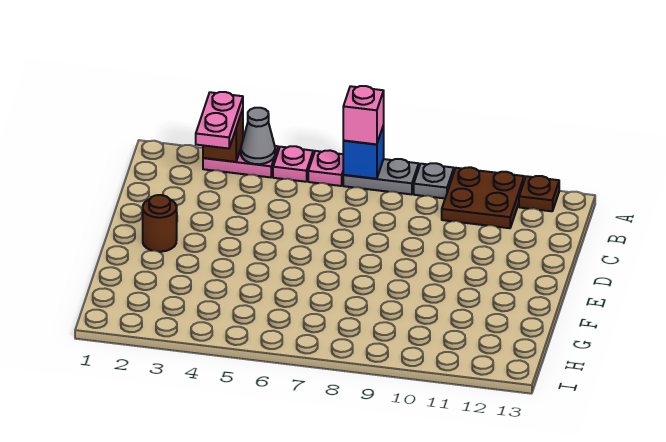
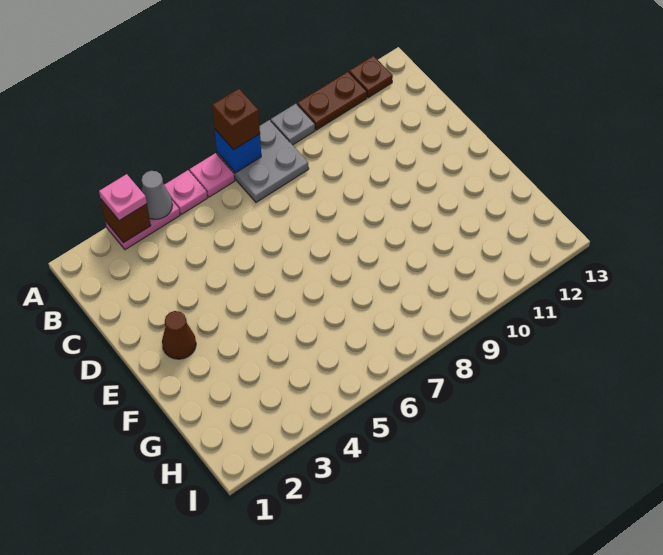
pink 1x2 plate [196,92,243,148] -> pink 1x1 plate [99,174,147,221]
grey 1x2 plate [343,159,419,194] -> grey 2x2 plate [217,120,309,202]
pink 1x1 brick [343,86,384,144] -> brown 1x1 brick [212,89,260,150]
brown 2x2 plate [442,167,524,228] -> brown 1x2 plate [297,72,367,130]
brown 1x1 round brick [143,195,177,252] -> brown 1x1 cone [162,311,196,359]

